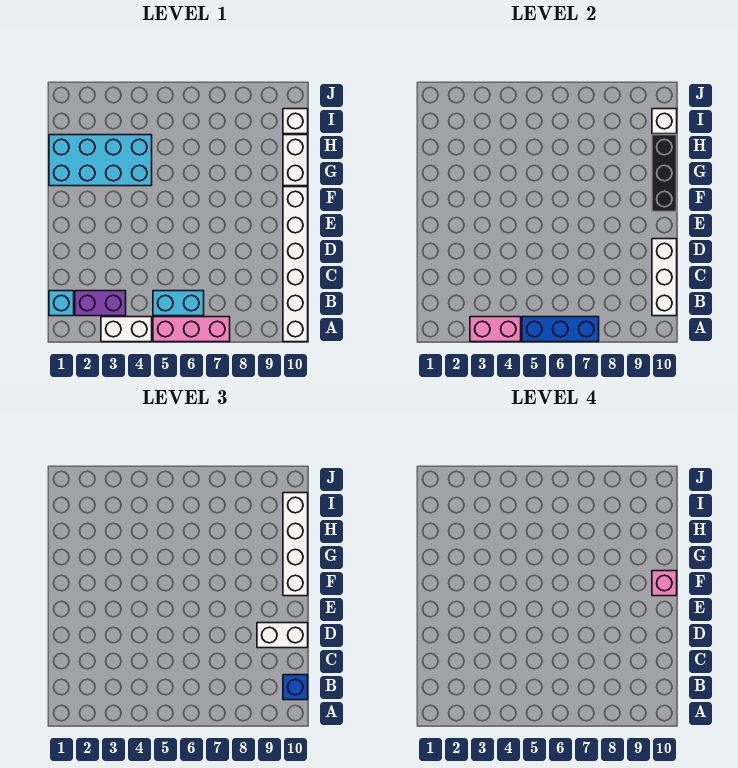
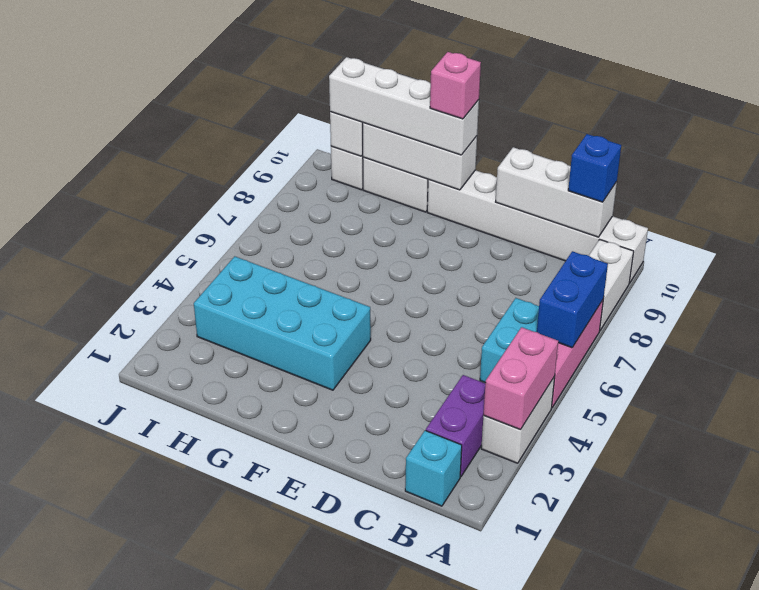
blue 1x3 brick [522,317,599,342] -> blue 1x2 brick [537,251,608,348]
white 1x2 brick [257,623,308,648] -> white 1x2 brick moved to [589,239,634,330]
black 1x3 brick [652,135,677,212] -> white 1x3 brick [363,123,477,190]
cyan 2x4 brick [49,135,152,186] -> cyan 2x4 brick turned to [194,256,371,390]

